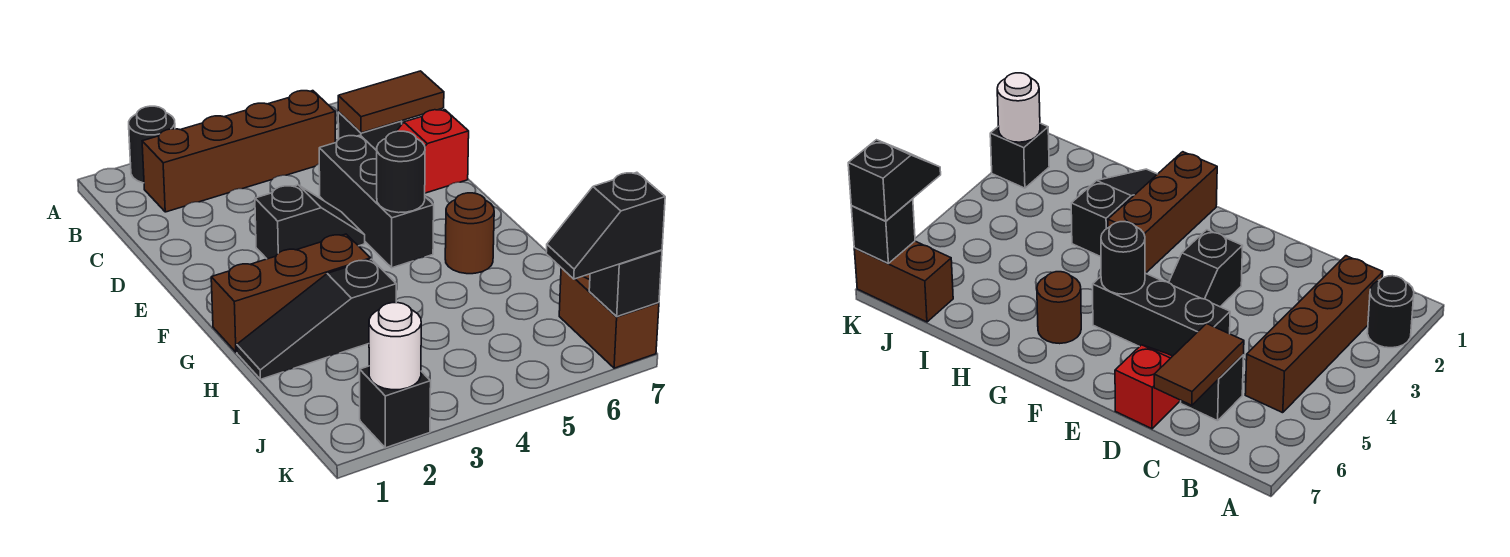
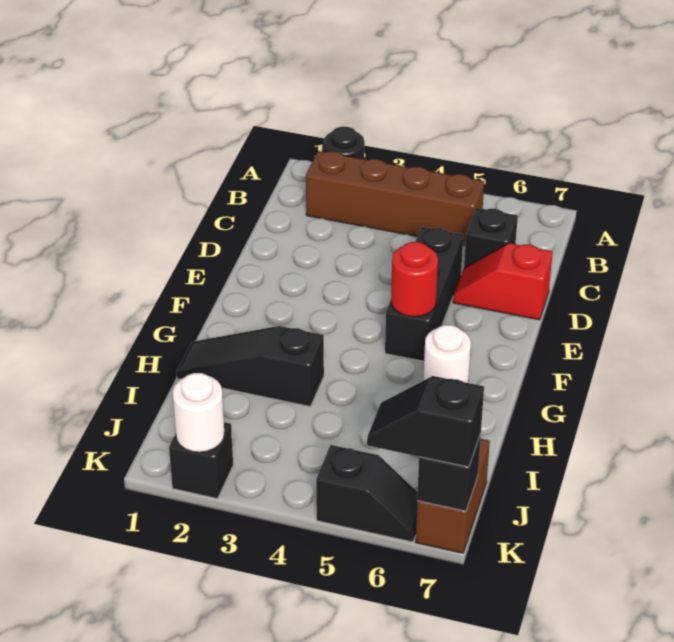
brown 1x2 tile [338,71,444,133] -> none
black 1x2 slope [255,185,365,259] -> black 1x2 slope moved to [316,445,418,542]
black 1x1 round brick [377,131,425,213] -> red 1x1 round brick [391,242,438,317]
brown 1x3 brick [211,234,370,352] -> none
brown 1x1 round brick [445,193,494,274] -> white 1x1 round brick [423,325,471,383]

